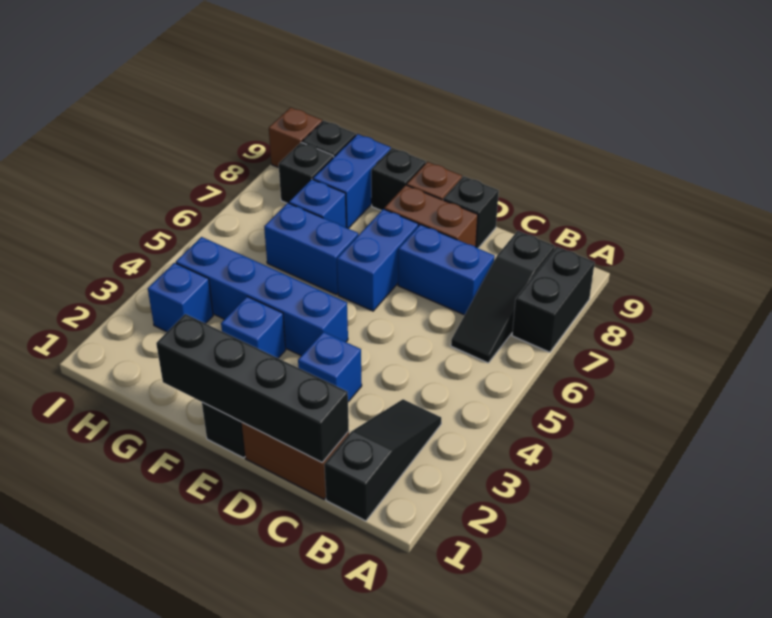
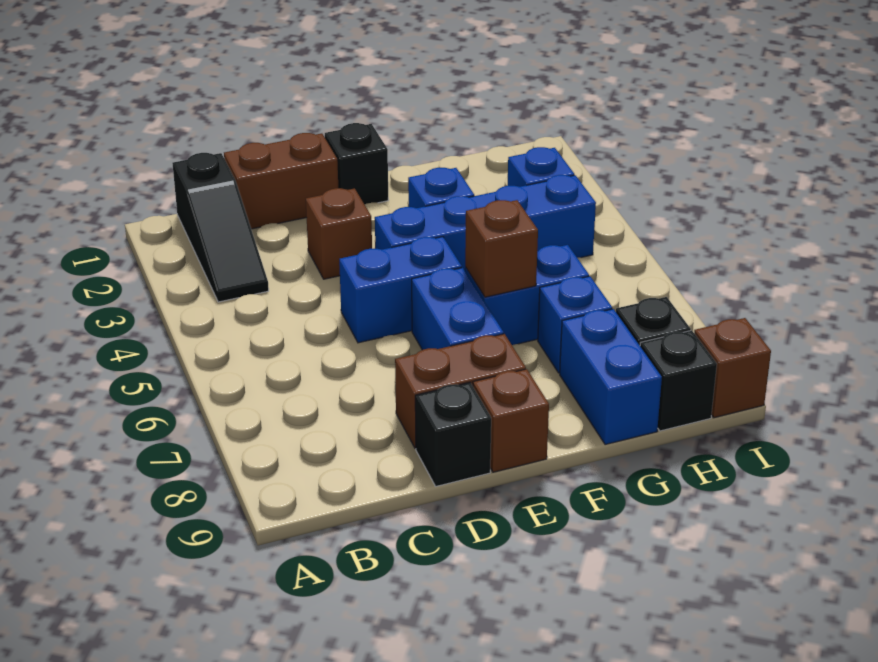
black 1x2 brick [512,247,595,352] -> none
black 1x3 slope [451,231,555,363] -> none
black 1x4 brick [156,314,349,462] -> none
blue 1x2 brick [398,224,495,315] -> blue 1x2 brick moved to [339,237,462,343]
blue 1x1 brick [298,332,362,402] -> brown 1x1 brick [306,188,372,279]
none -> brown 1x1 brick [465,200,538,297]
black 1x1 brick [371,148,426,211] -> none

